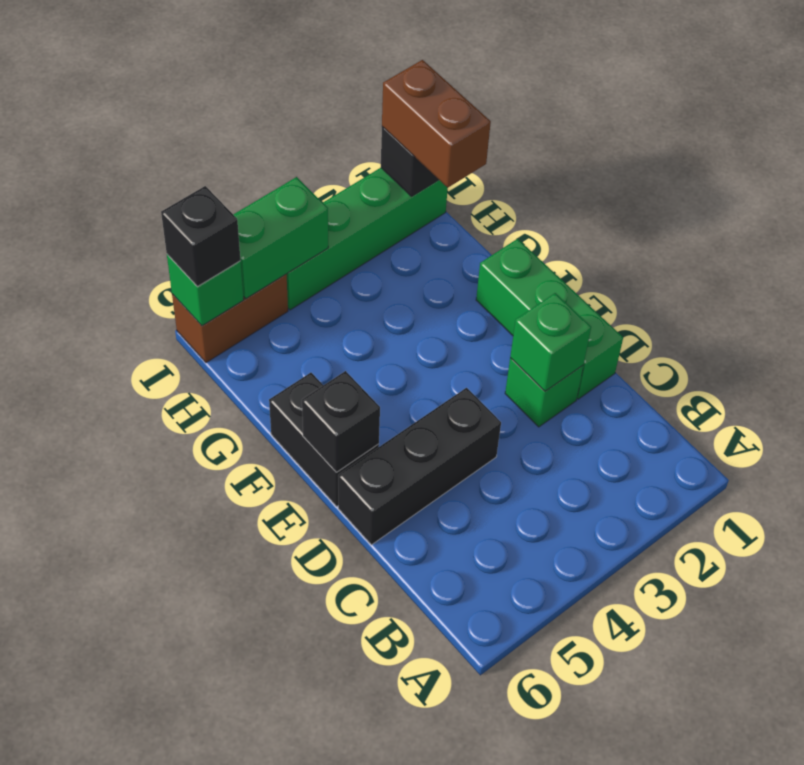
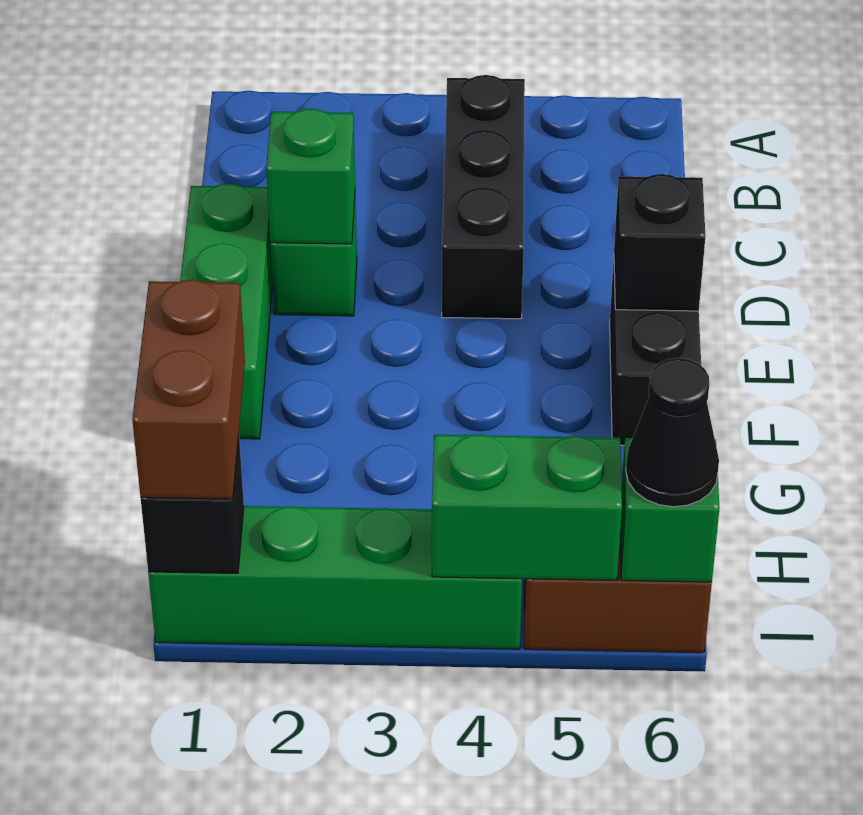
black 1x3 brick [338,388,501,545] -> black 1x3 brick turned to [442,75,525,319]
black 1x1 brick [161,186,241,287] -> black 1x1 cone [626,358,719,507]

